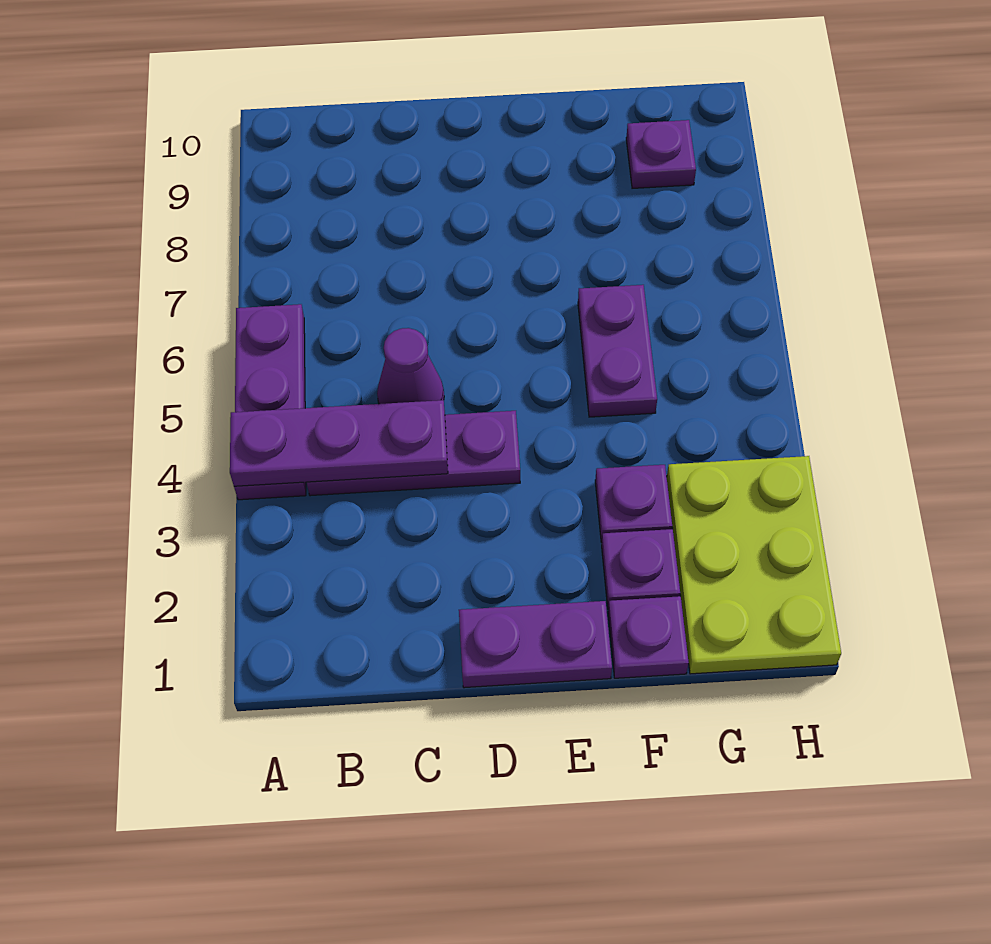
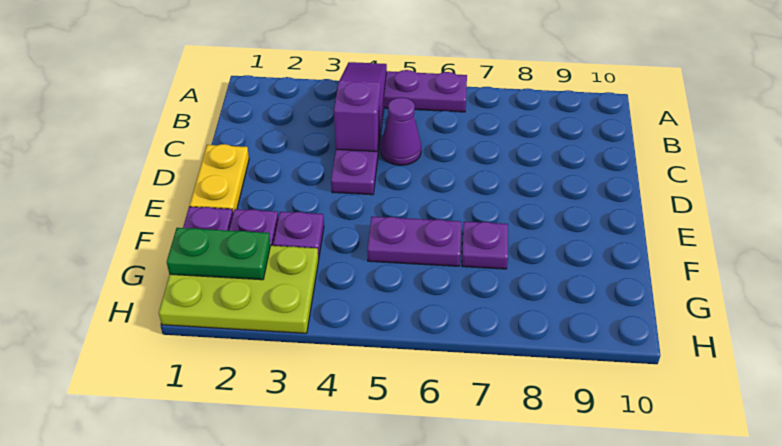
purple 1x3 plate [230,400,448,486] -> purple 1x3 slope [334,62,387,152]
purple 1x2 plate [459,601,612,688] -> yellow 1x2 plate [190,144,249,212]
none -> green 1x2 plate [167,228,271,280]
purple 1x1 plate [626,120,696,188] -> purple 1x1 plate moved to [462,222,508,269]

